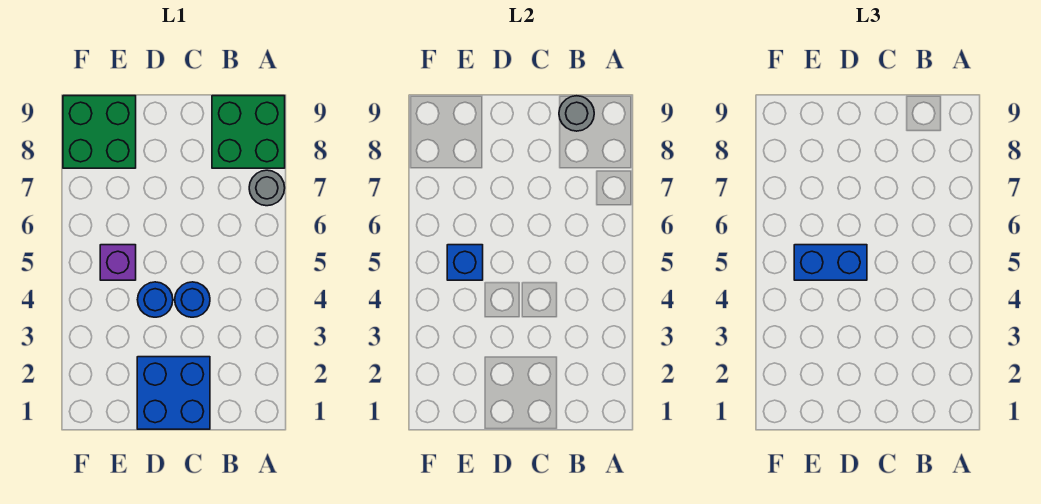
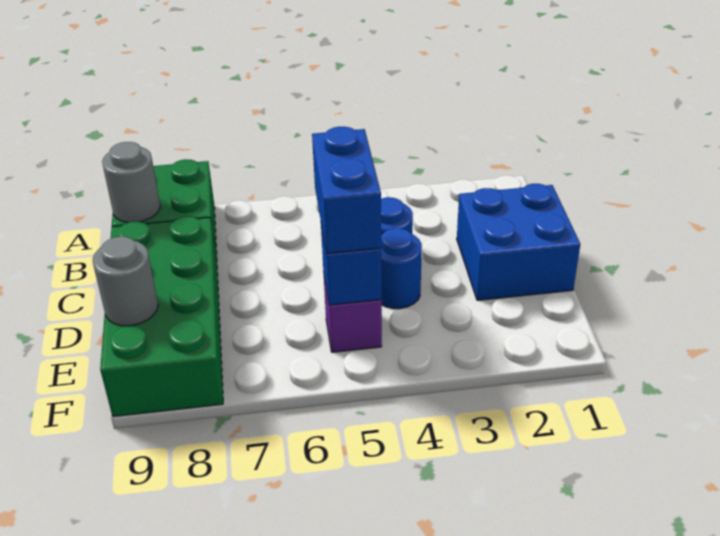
grey 1x1 round brick [249,170,285,206] -> grey 1x1 round brick moved to [93,237,158,326]
green 2x2 brick [63,96,136,168] -> green 2x4 brick [100,217,223,417]

